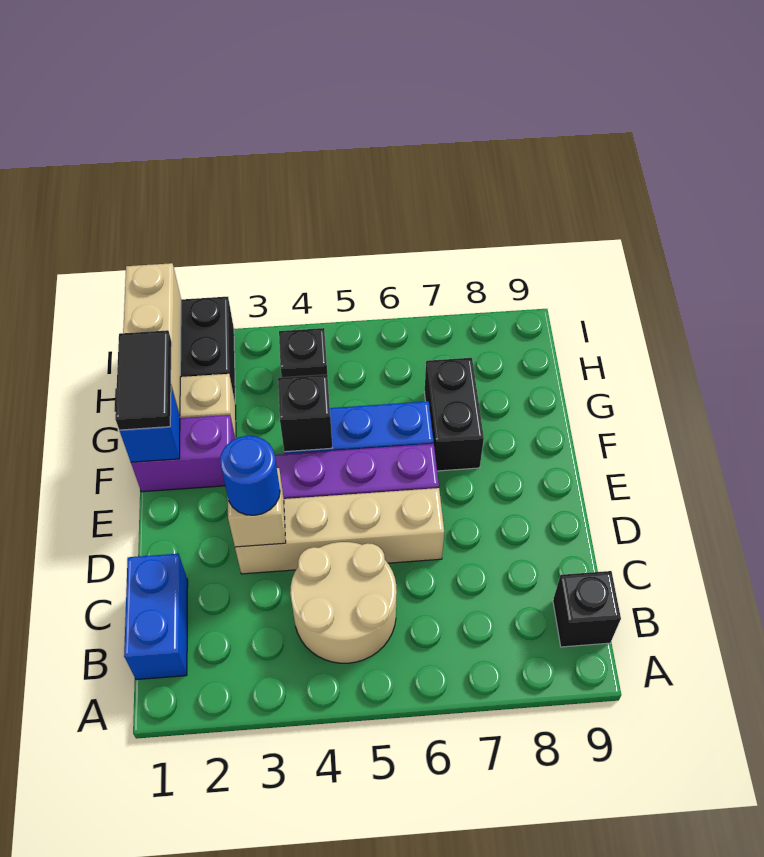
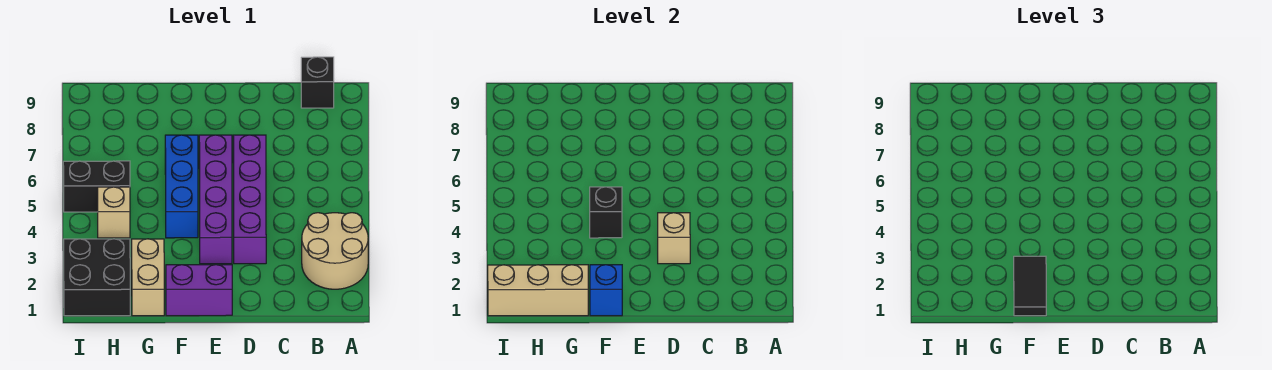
blue 1x2 brick [124,554,188,680] -> none
tan 2x2 round brick [290,542,397,663] -> tan 2x2 round brick moved to [302,213,368,289]
tan 1x4 brick [235,488,444,574] -> purple 1x4 brick [233,135,266,264]
blue 1x1 round brick [220,436,280,515] -> none
purple 1x2 brick [131,415,235,492] -> purple 1x2 brick turned to [166,265,232,316]
black 1x2 tile [115,330,172,430] -> black 1x2 tile turned to [1014,256,1046,316]
black 1x2 brick [424,358,484,471] -> black 1x2 brick moved to [63,161,130,212]
black 1x1 brick [279,328,327,377] -> tan 1x1 brick [98,187,130,238]

